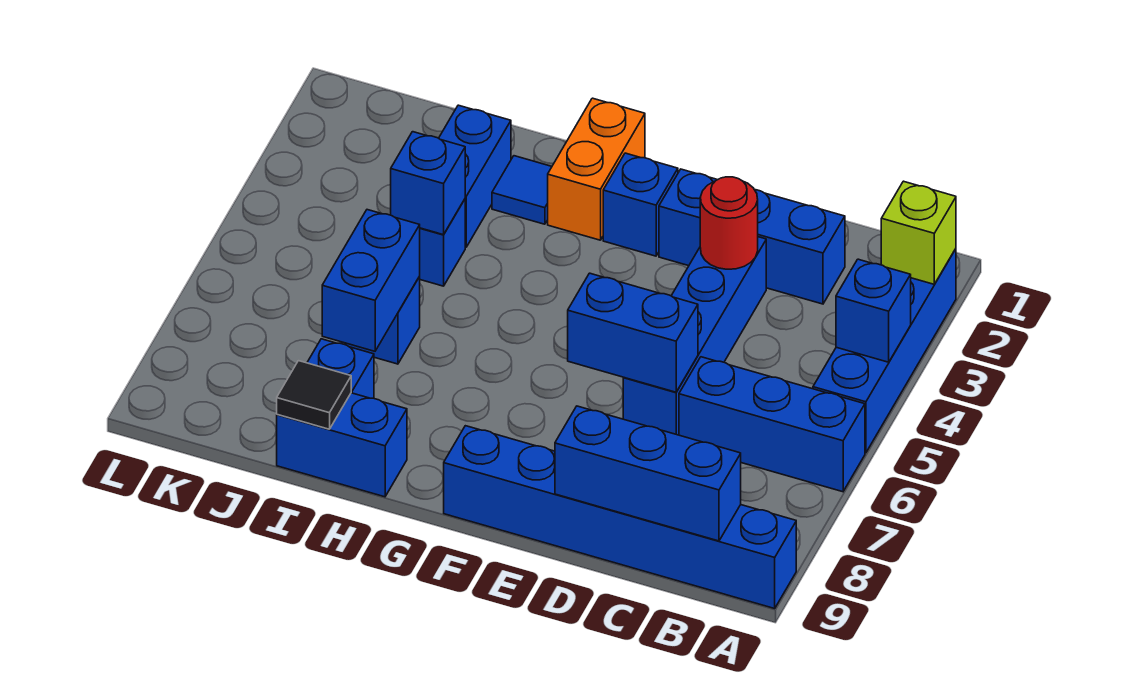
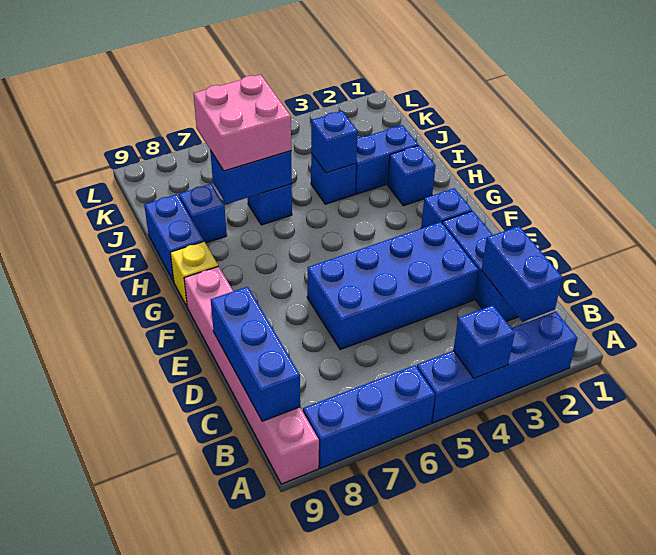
lime 1x1 brick [881,181,956,284] -> none
blue 1x3 brick [679,357,865,492] -> blue 1x3 brick turned to [303,365,435,468]
blue 1x6 brick [444,426,796,609] -> pink 1x6 brick [184,266,319,484]
blue 1x4 brick [623,237,766,435] -> blue 2x4 brick [307,222,479,349]
red 1x1 round brick [700,177,758,269] -> none
blue 1x2 brick [568,273,698,392] -> blue 1x2 brick moved to [481,226,563,322]
orange 1x2 brick [548,98,645,240] -> none
none -> yellow 1x1 brick [170,241,218,306]
blue 1x1 tile [492,156,552,224] -> blue 1x1 brick [388,145,436,206]
none -> pink 2x2 brick [193,74,291,171]
black 1x1 tile [277,361,351,429] -> none

